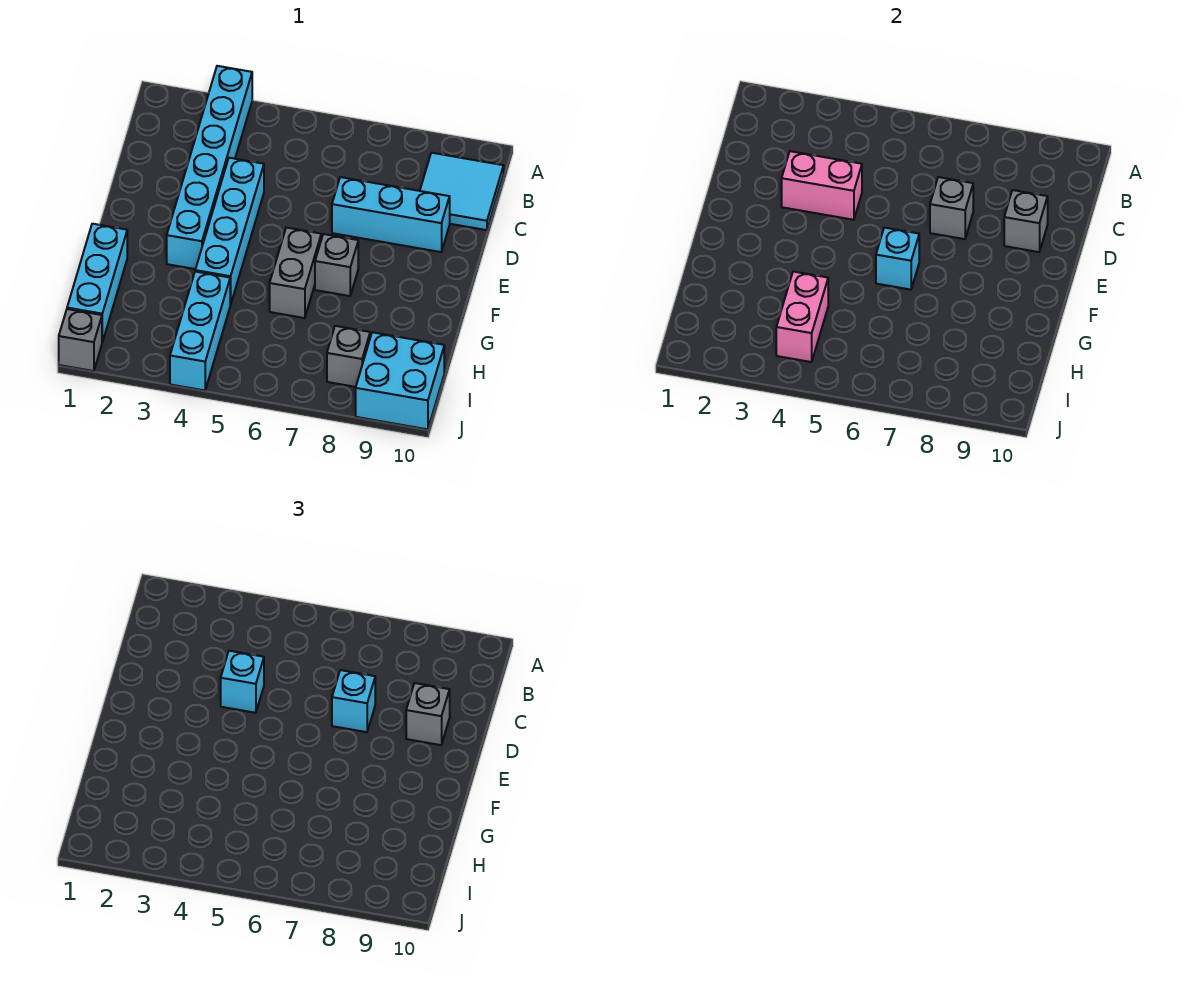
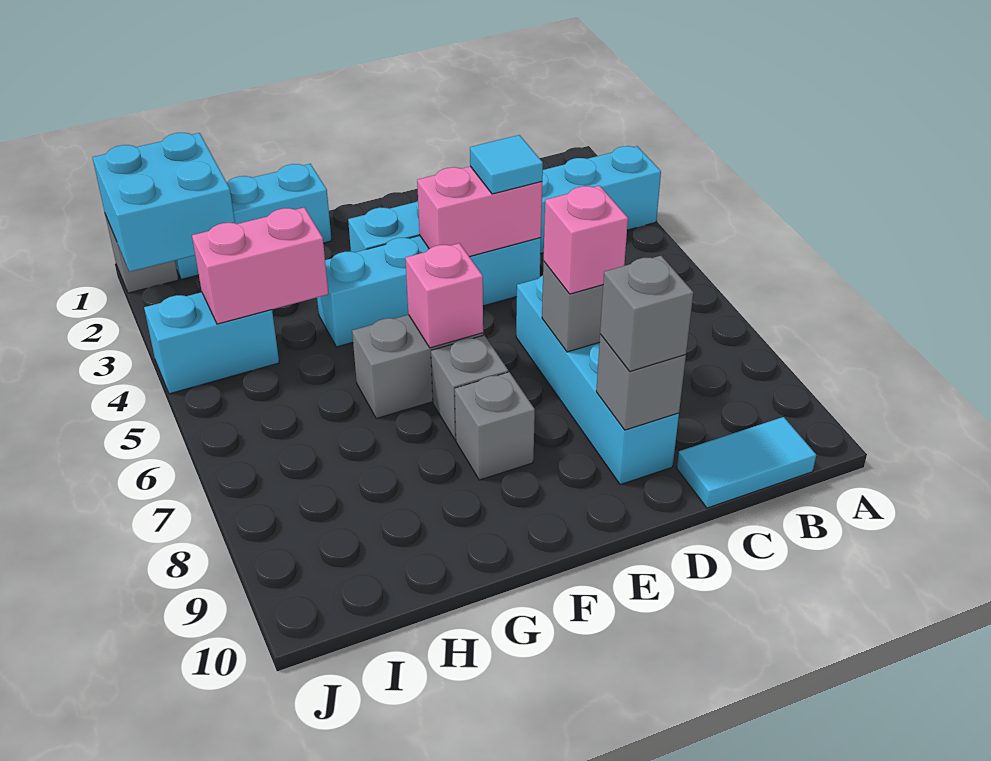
cyan 2x2 tile [420,153,504,230] -> cyan 1x2 tile [677,417,816,508]
pink 1x2 brick [782,151,862,220] -> pink 1x2 brick turned to [417,166,542,257]
cyan 1x1 brick [221,651,264,713] -> cyan 1x1 tile [470,135,543,194]
cyan 1x3 brick [332,177,450,252] -> cyan 1x4 brick [516,275,679,485]
cyan 1x1 brick [332,670,375,732] -> pink 1x1 brick [543,186,628,294]
cyan 1x1 brick [876,228,919,290] -> pink 1x1 brick [405,243,483,348]
cyan 1x3 brick [170,272,230,390] -> cyan 1x2 brick [144,292,279,394]
grey 1x1 brick [327,326,370,387] -> grey 1x1 brick moved to [455,372,535,480]
cyan 2x2 brick [356,332,444,429] -> cyan 2x2 brick moved to [92,133,235,272]

